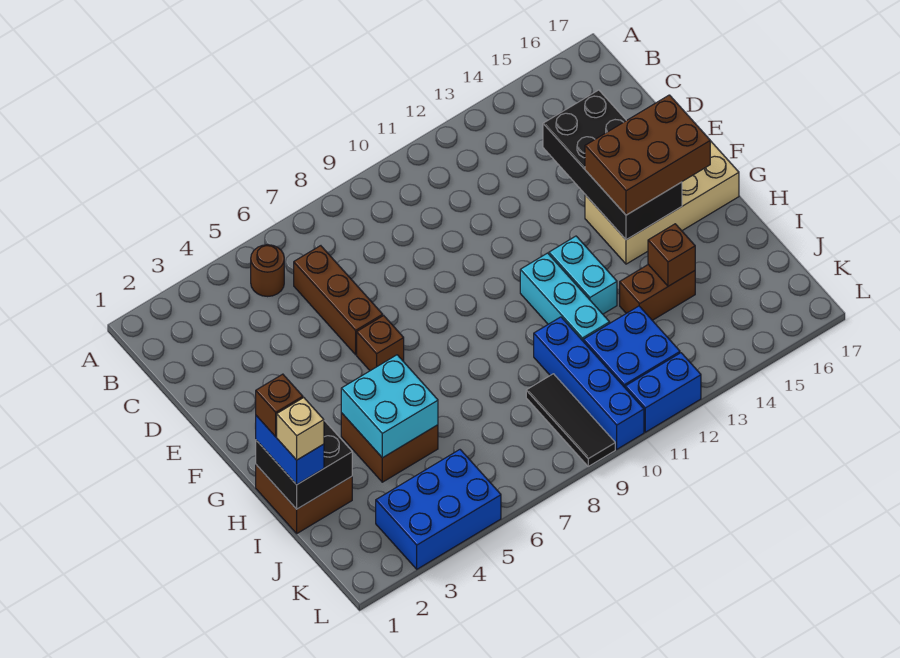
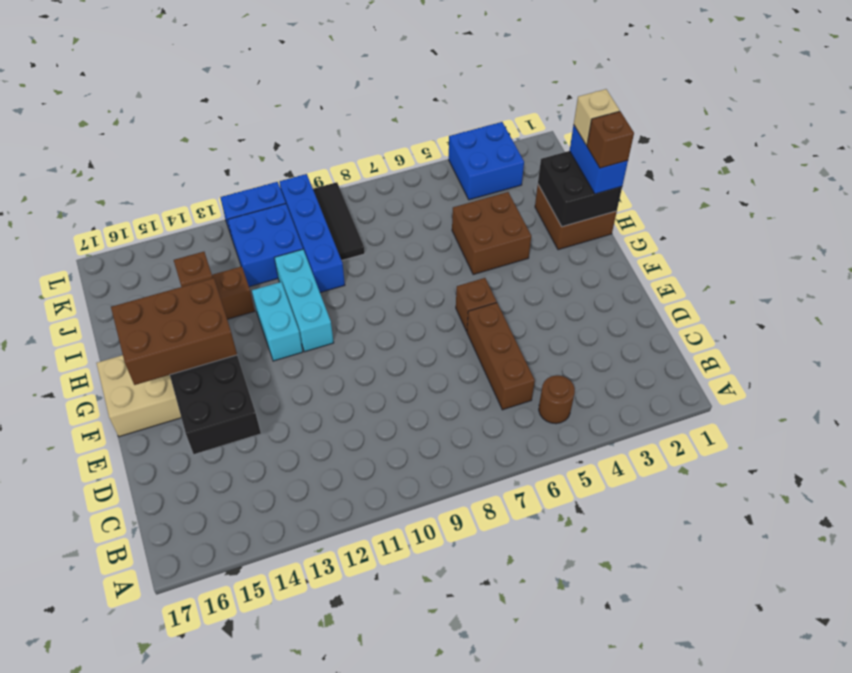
cyan 2x2 brick [341,355,438,458] -> none
blue 2x3 brick [376,450,501,569] -> blue 2x2 brick [449,122,524,200]

